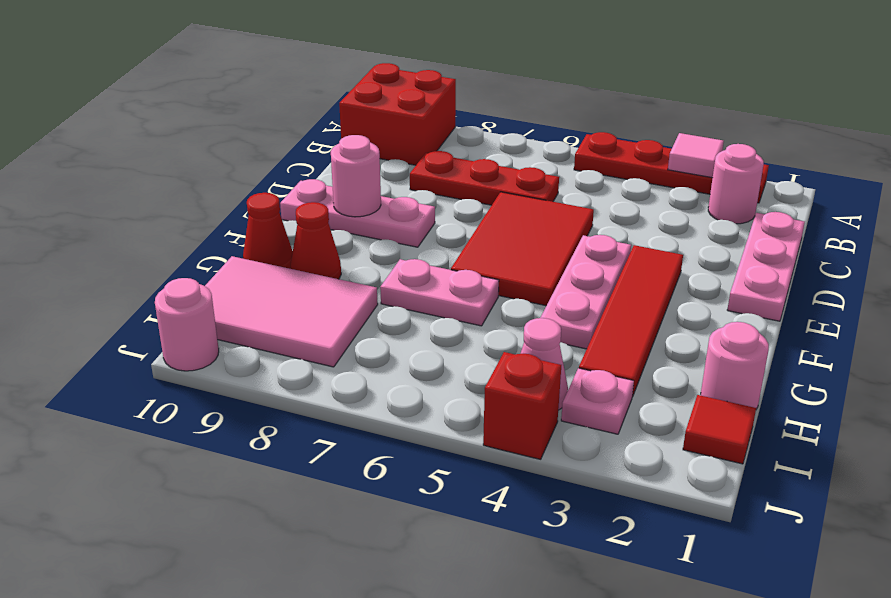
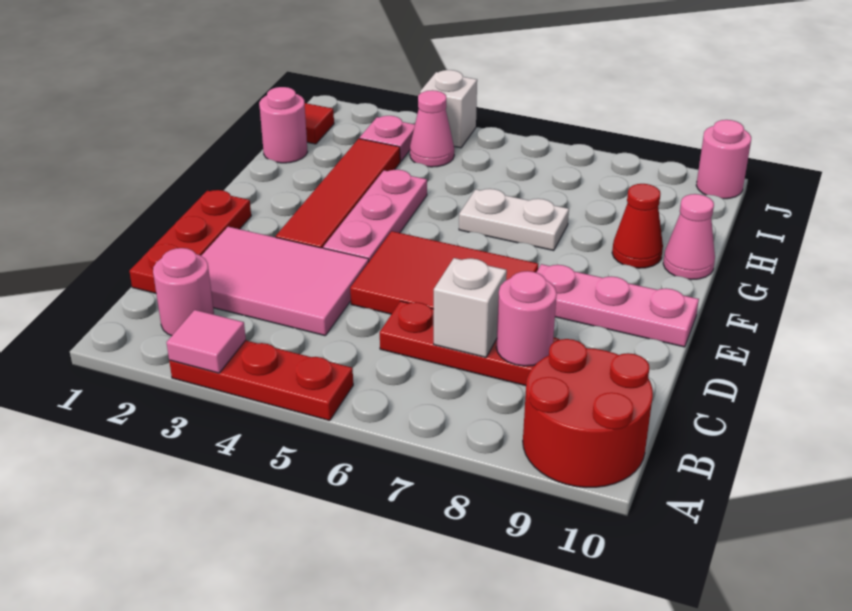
red 1x4 plate [574,132,769,203] -> red 1x3 plate [169,340,353,421]
red 2x2 brick [339,63,456,165] -> red 2x2 round brick [523,339,653,487]
pink 1x3 plate [727,212,805,321] -> red 1x3 plate [130,190,251,293]
none -> white 1x1 brick [434,258,507,357]
red 2x3 tile [451,192,594,306] -> red 2x3 tile turned to [350,231,539,314]
pink 1x1 round brick [331,135,381,217] -> pink 1x1 round brick moved to [497,271,557,366]
pink 1x2 plate [380,259,499,326] -> white 1x2 plate [459,189,569,250]
red 1x1 cone [243,193,293,269] -> pink 1x1 cone [663,194,715,280]
pink 2x3 tile [205,256,378,367] -> pink 2x3 tile moved to [201,227,369,336]
red 1x1 brick [483,352,561,459] -> white 1x1 brick [420,70,477,148]

